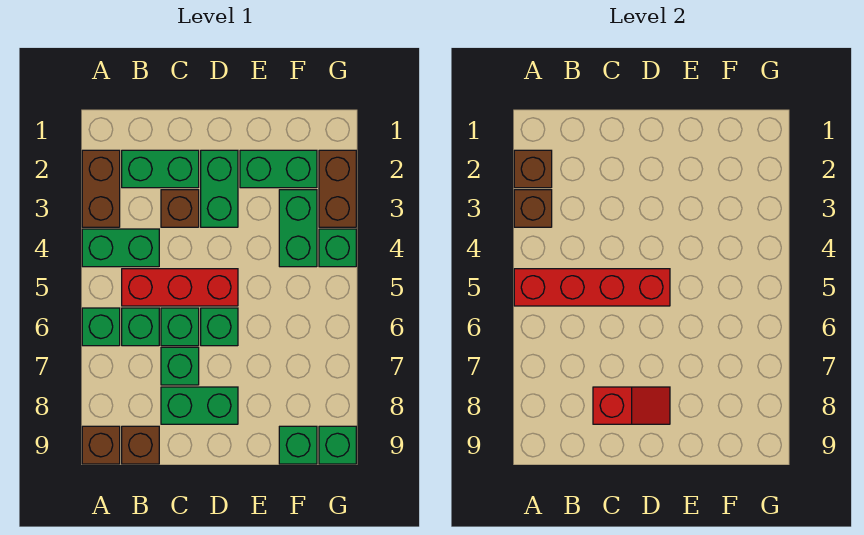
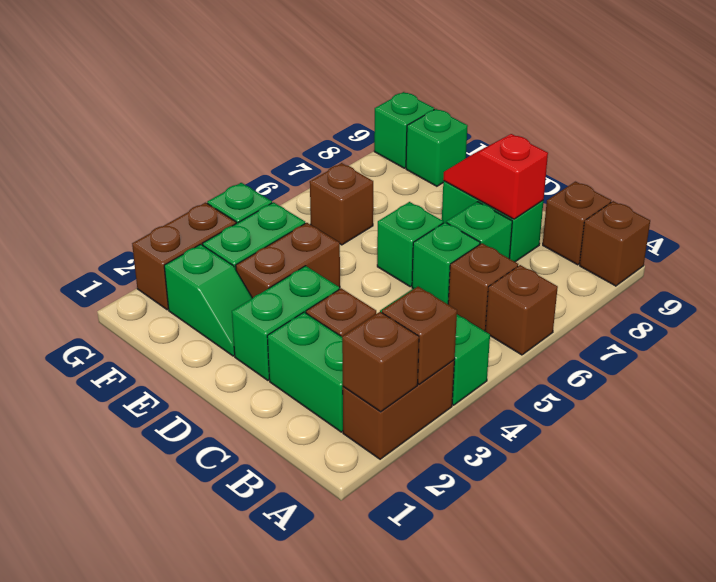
red 1x4 brick [514,269,670,306] -> none
green 1x1 brick [82,308,120,346] -> brown 1x1 brick [485,265,558,355]
red 1x3 brick [122,269,238,306] -> none
green 1x1 brick [122,308,159,346] -> brown 1x1 brick [448,243,518,331]
green 1x2 brick [240,150,317,188] -> green 1x2 slope [164,244,252,356]
none -> brown 1x2 brick [236,223,340,298]
none -> brown 1x1 brick [310,163,373,245]

